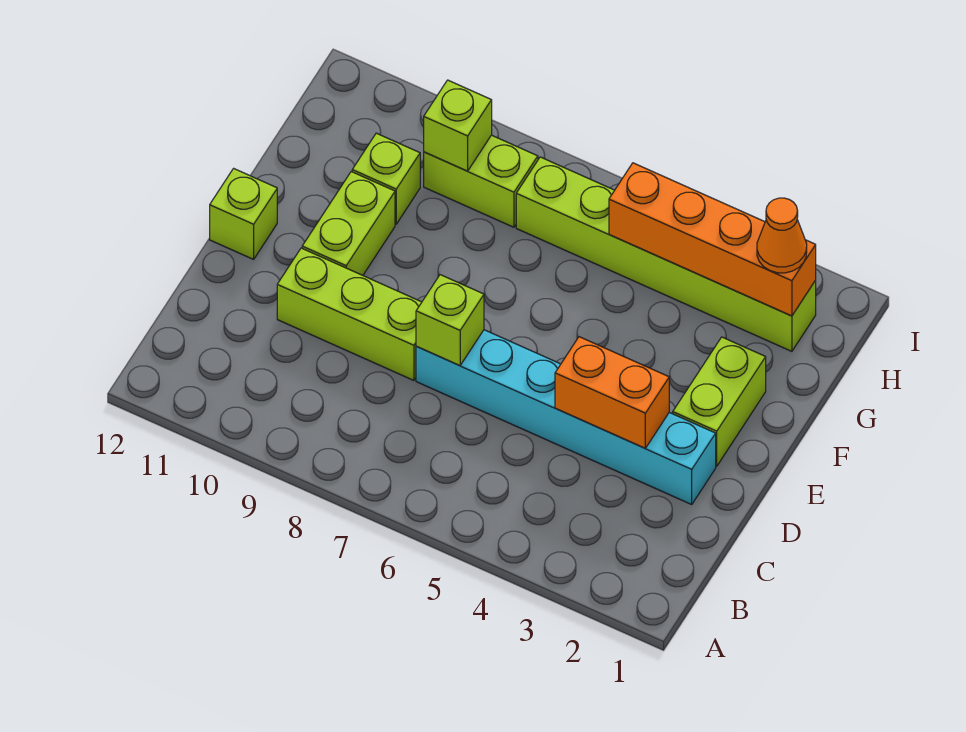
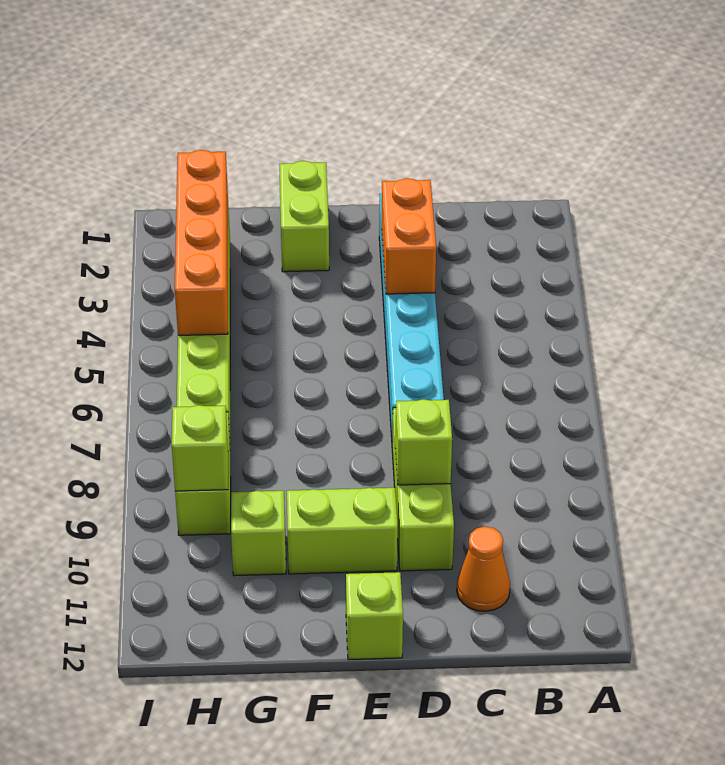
lime 1x1 brick [416,275,484,366] -> lime 1x1 brick moved to [395,399,452,485]
lime 1x2 brick [673,337,766,466] -> lime 1x2 brick turned to [279,161,329,272]
orange 1x1 cone [757,198,807,273] -> orange 1x1 cone moved to [457,527,510,611]

